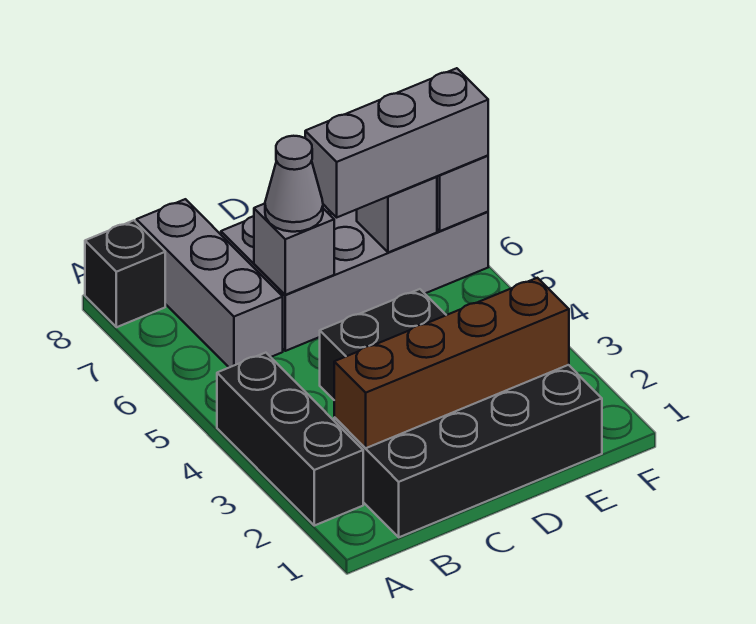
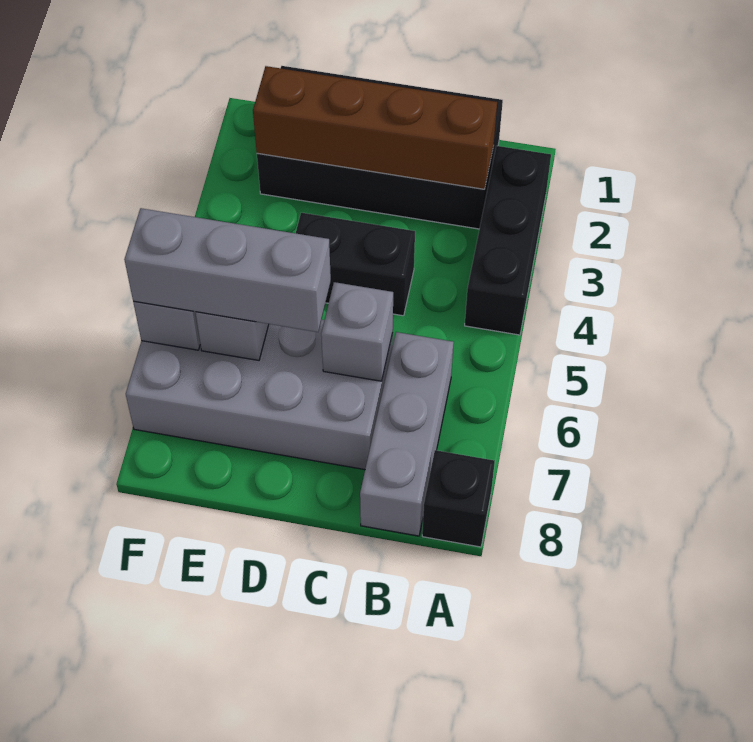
grey 1x1 cone [265,136,323,232] -> none

